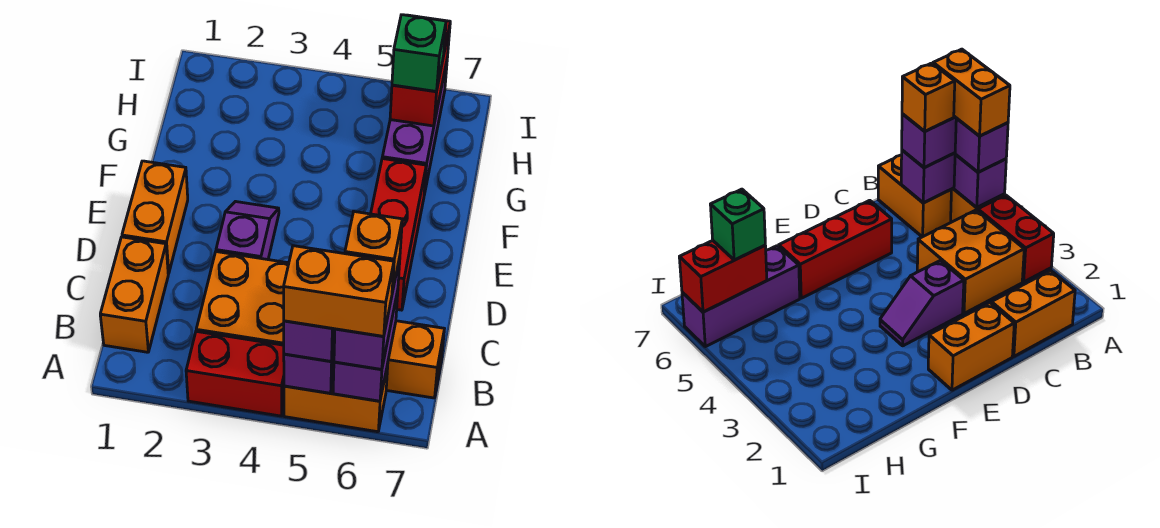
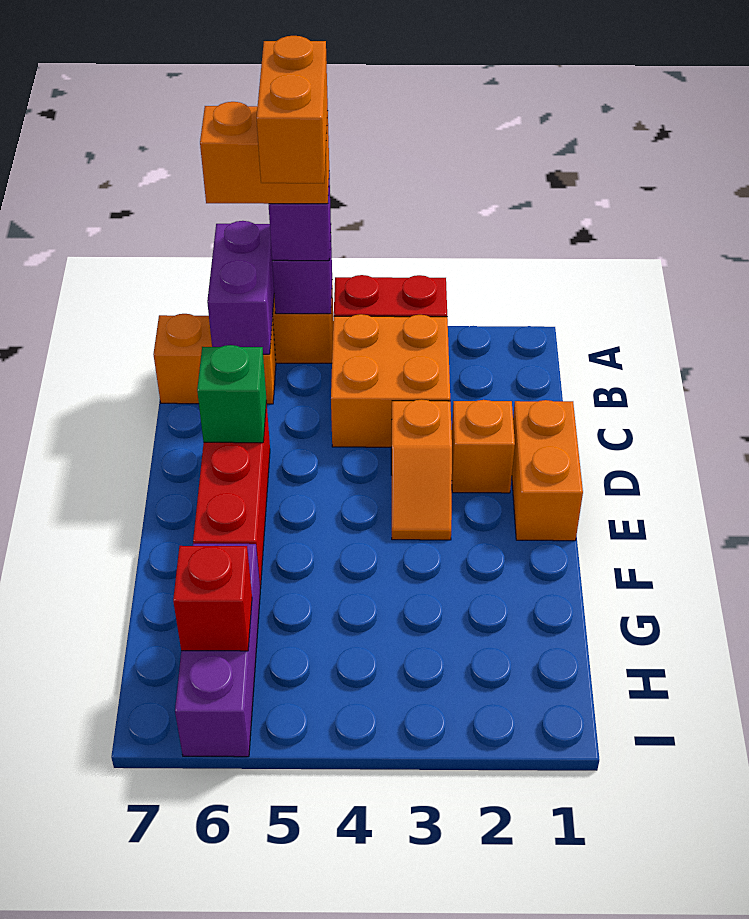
purple 1x2 brick [334,257,400,370] -> none
orange 1x2 brick [100,237,168,352] -> orange 1x2 brick moved to [257,36,328,183]
orange 1x1 brick [345,212,402,292] -> orange 1x1 brick moved to [452,400,515,493]
purple 1x2 slope [216,202,279,260] -> orange 1x2 slope [391,399,452,540]
red 1x2 brick [390,15,450,126] -> red 1x1 brick [173,546,252,651]
green 1x1 brick [392,15,446,92] -> green 1x1 brick moved to [197,345,266,443]

